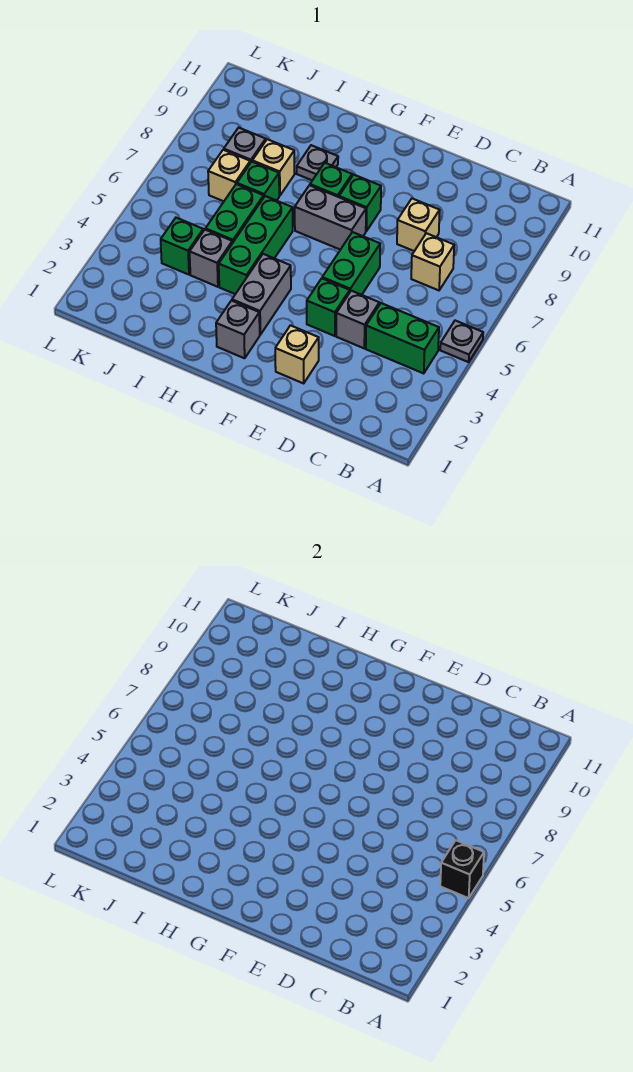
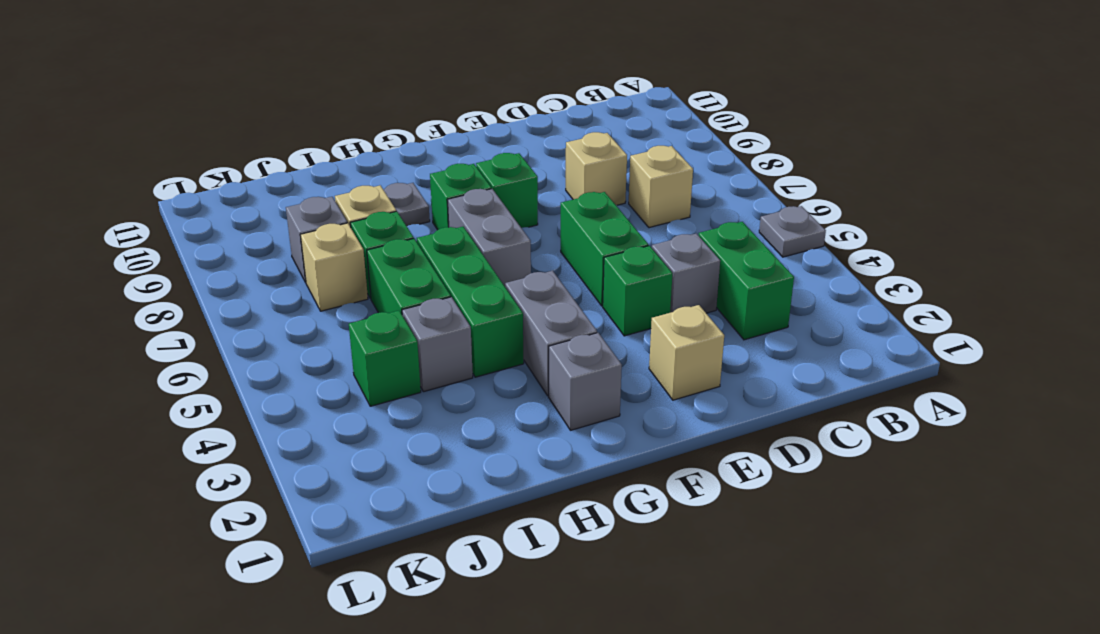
black 1x1 brick [440,840,484,898] -> none
green 1x2 brick [366,303,439,373] -> green 1x2 brick turned to [699,222,794,340]
grey 1x2 brick [295,185,366,250] -> grey 1x2 brick turned to [448,189,531,286]

